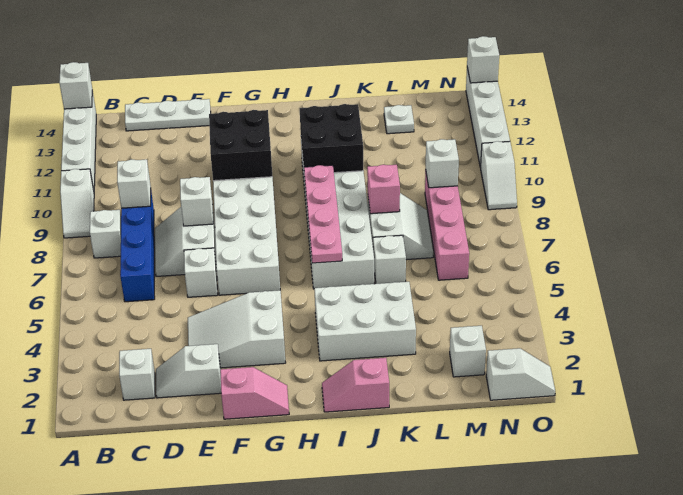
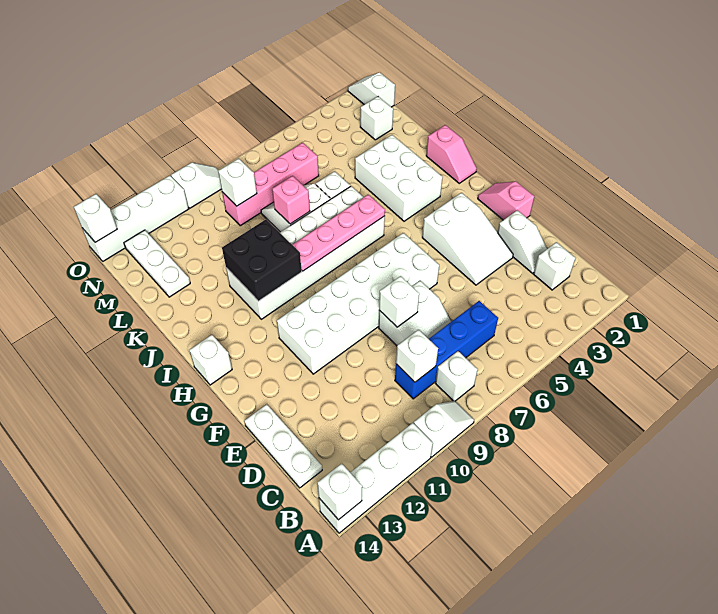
white 1x1 brick [184,248,218,297] -> white 1x1 brick moved to [190,335,232,385]
black 2x2 brick [209,110,272,181] -> none
white 1x1 plate [384,105,414,134] -> white 1x3 plate [124,230,190,297]

